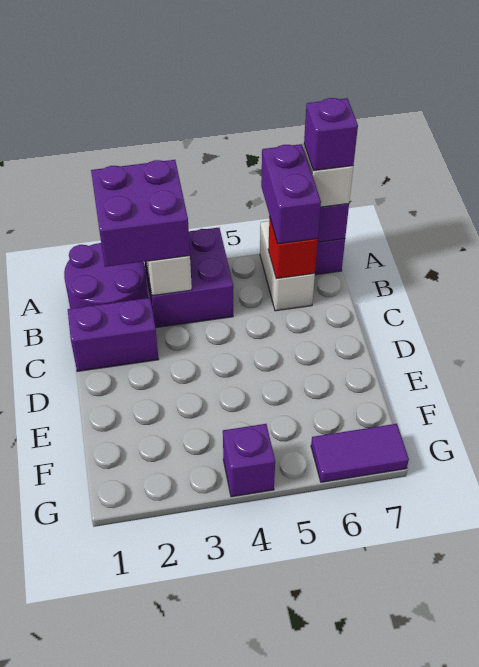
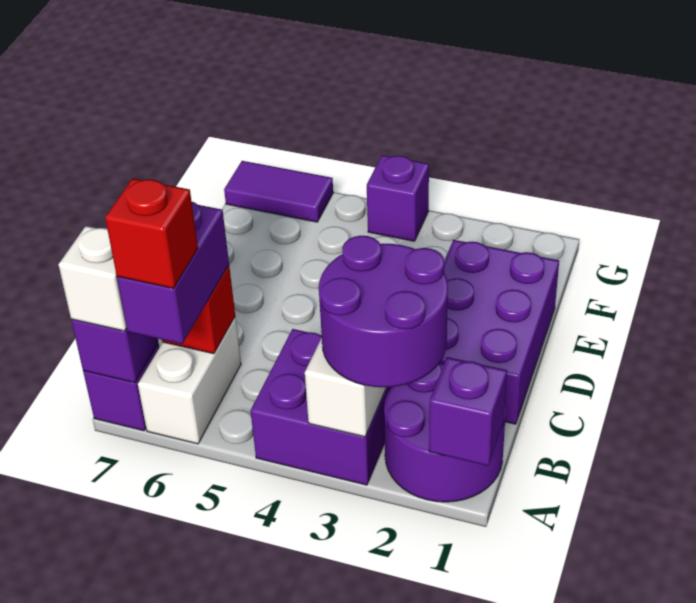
purple 2x2 brick [91,160,190,267] -> purple 2x2 round brick [319,236,448,387]
none -> red 1x1 brick [105,178,198,288]
purple 1x1 brick [304,98,358,171] -> purple 1x1 brick moved to [429,357,507,466]
purple 1x2 brick [68,298,159,371] -> purple 2x3 brick [439,240,559,424]

